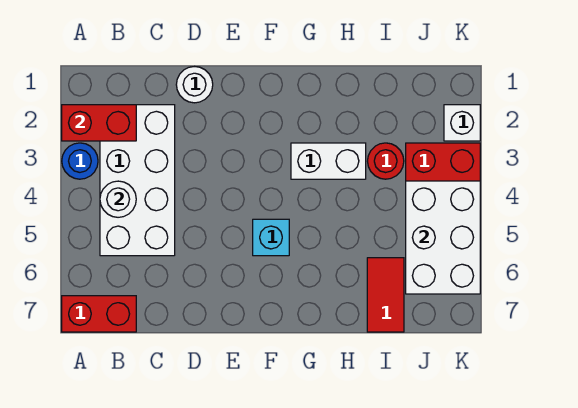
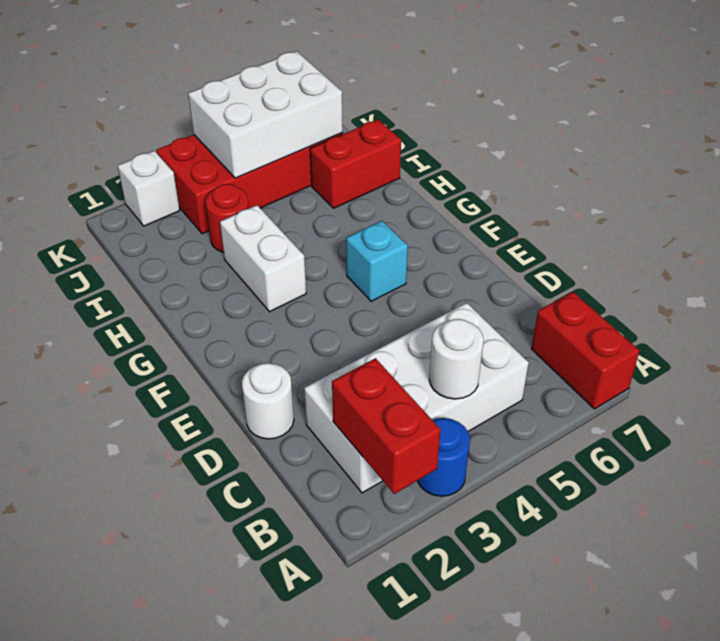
red 1x2 tile [367,258,404,332] -> red 1x2 brick [310,119,401,208]

